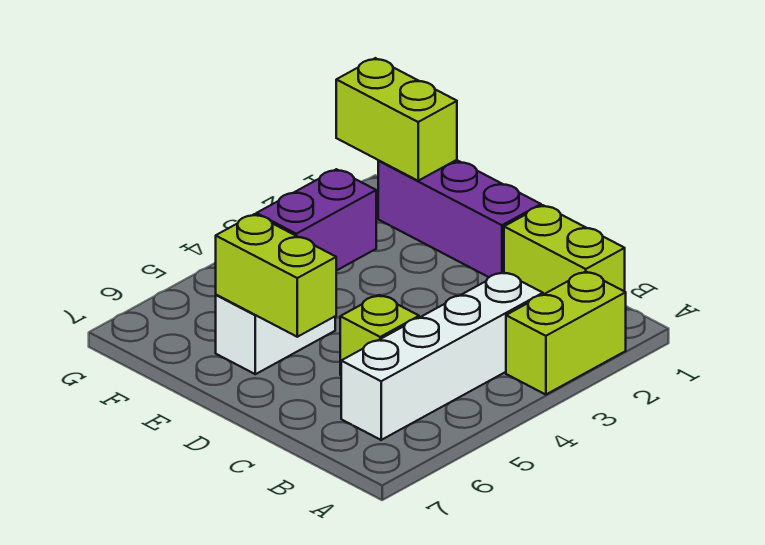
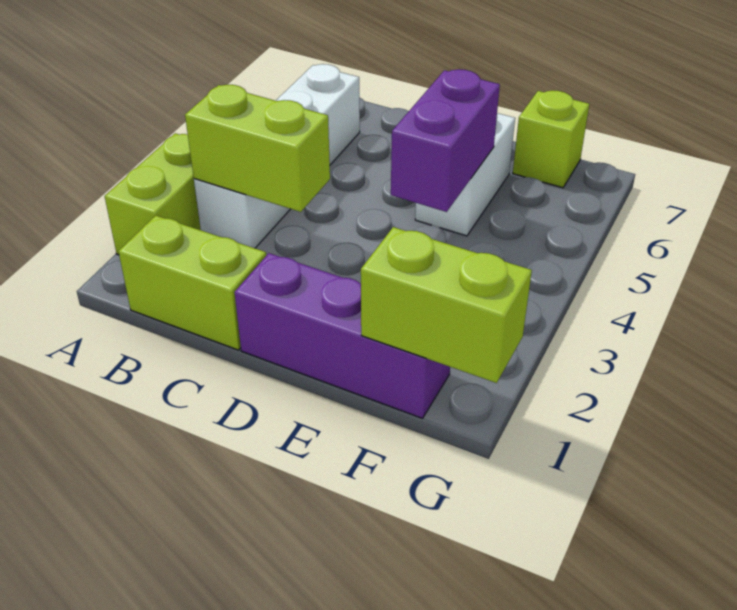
lime 1x1 brick [340,295,419,375] -> lime 1x1 brick moved to [513,90,589,188]
lime 1x2 brick [216,214,336,337] -> lime 1x2 brick moved to [185,85,330,212]

